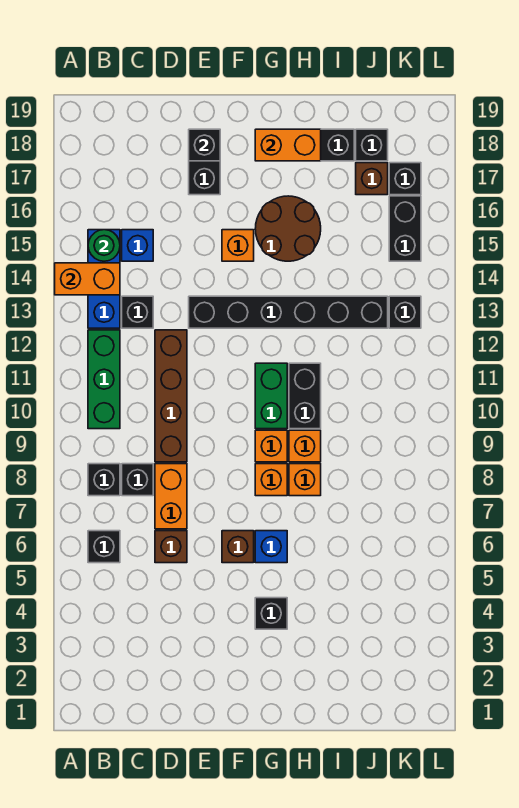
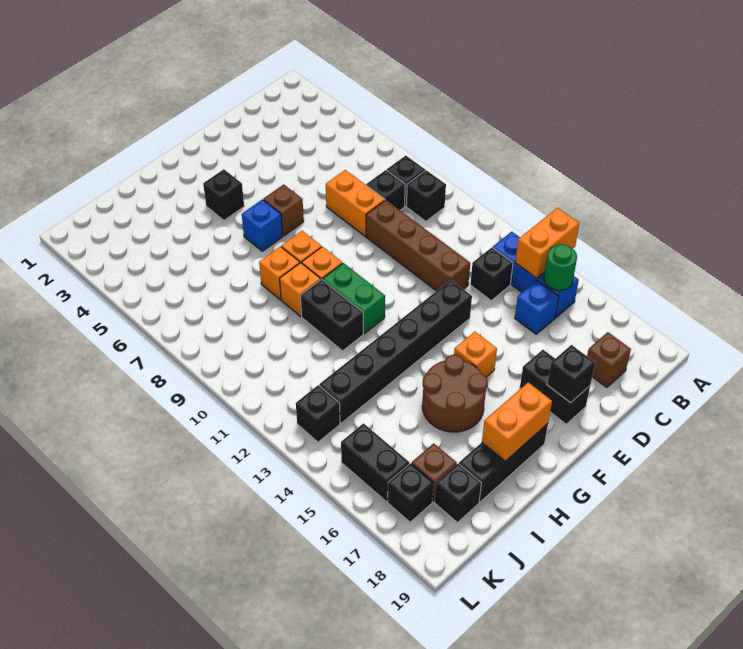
black 1x1 brick [88,531,120,563] -> black 1x1 brick moved to [406,170,446,221]
green 1x3 brick [88,330,120,429] -> none
brown 1x1 brick [155,531,187,563] -> brown 1x1 brick moved to [587,332,631,388]

